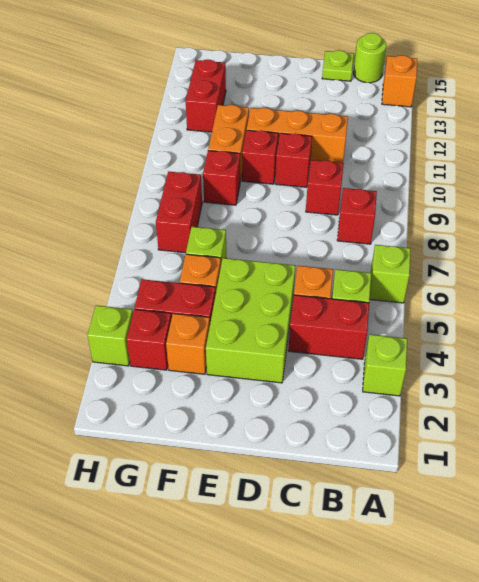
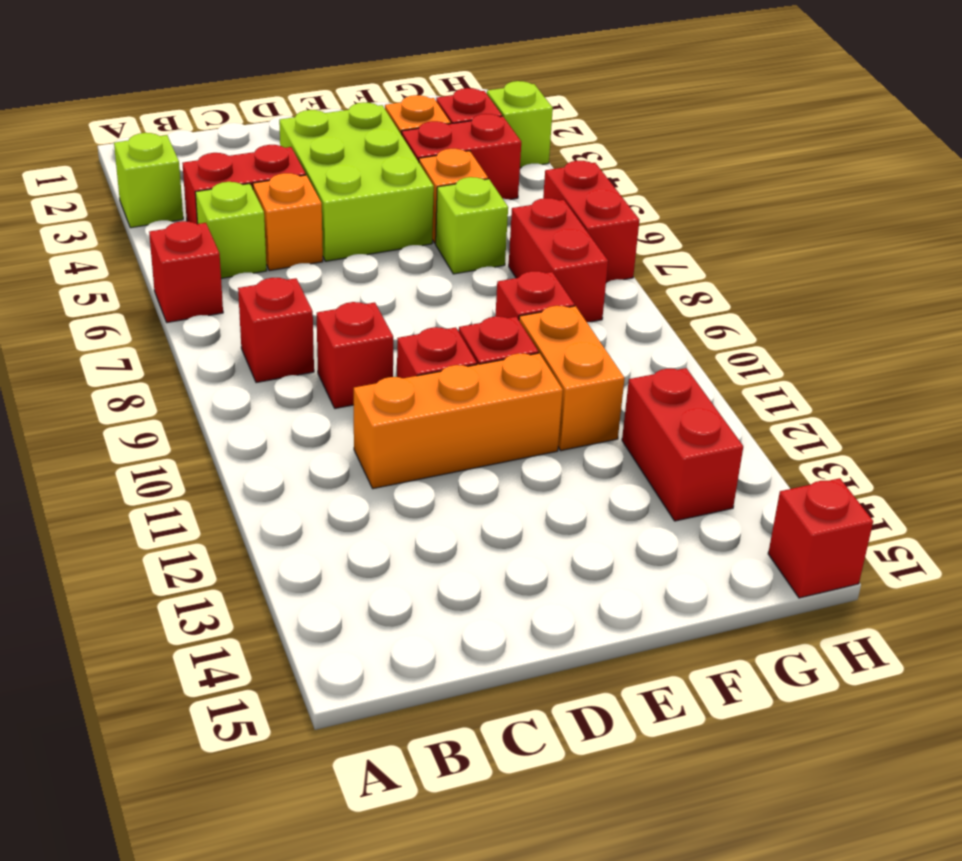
lime 1x1 brick [370,245,411,303] -> red 1x1 brick [149,221,223,322]
orange 1x1 brick [382,55,417,107] -> none
lime 1x1 round brick [354,33,386,83] -> none
lime 1x1 plate [322,50,354,81] -> none
none -> red 1x2 brick [543,161,639,283]
none -> red 1x1 brick [768,478,873,598]

